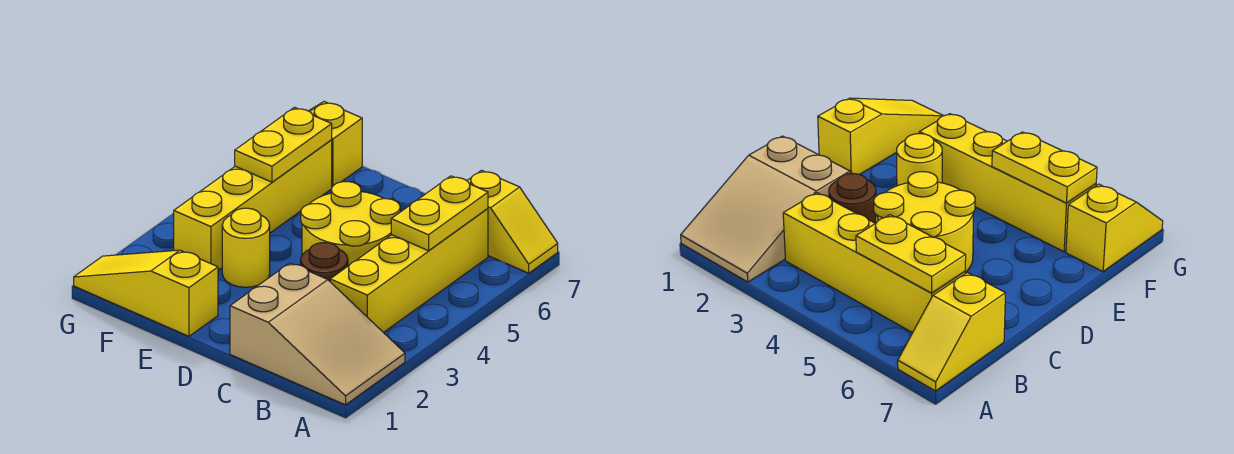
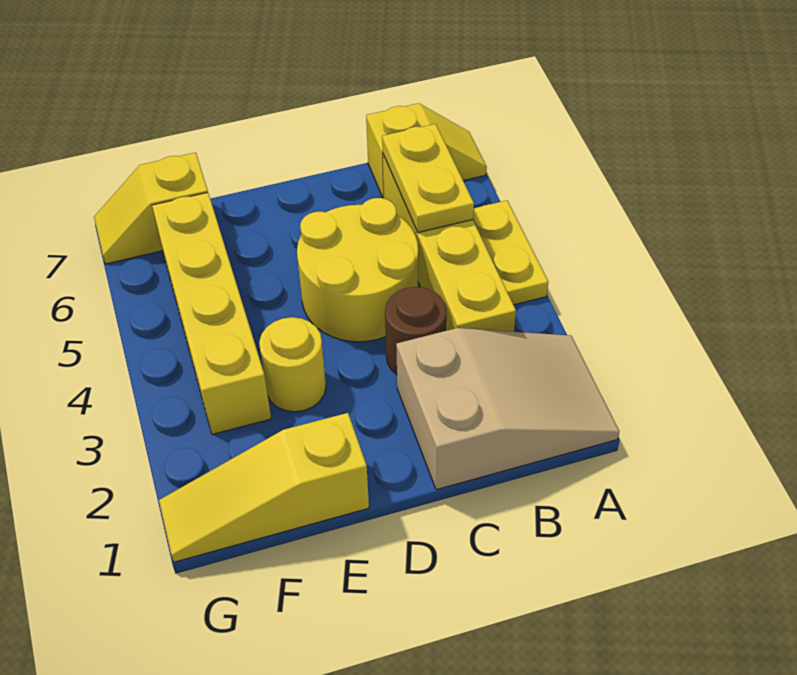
yellow 1x2 plate [235,107,332,182] -> yellow 1x2 plate moved to [473,200,548,305]

